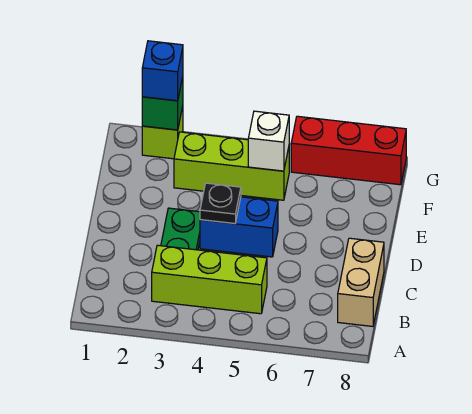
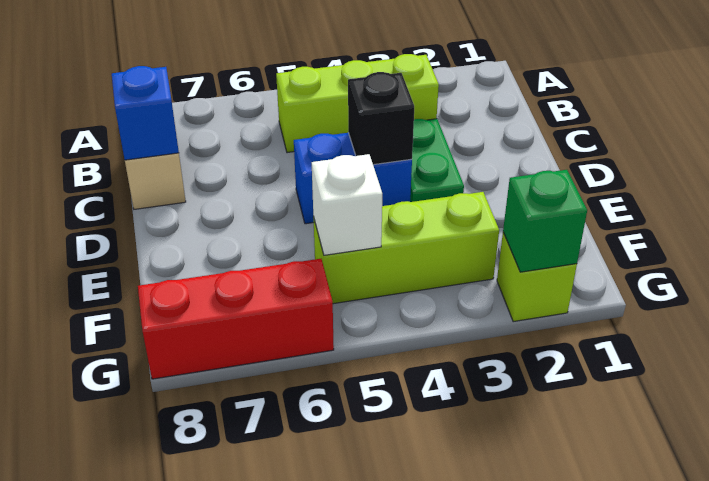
black 1x1 plate [200,183,241,224] -> black 1x1 brick [348,72,414,165]
blue 1x1 brick [142,41,183,101] -> blue 1x1 brick moved to [112,66,179,160]

